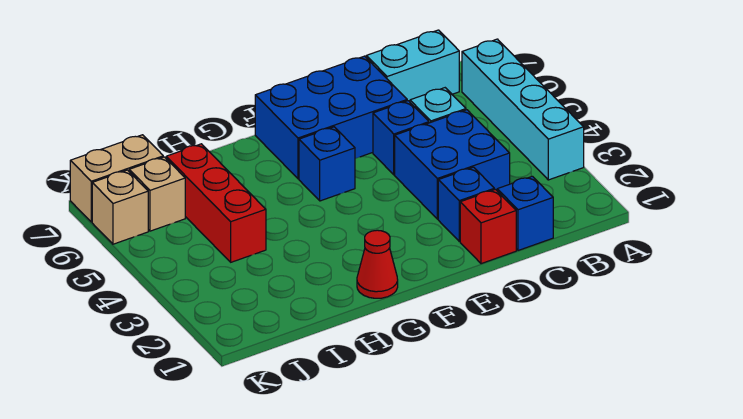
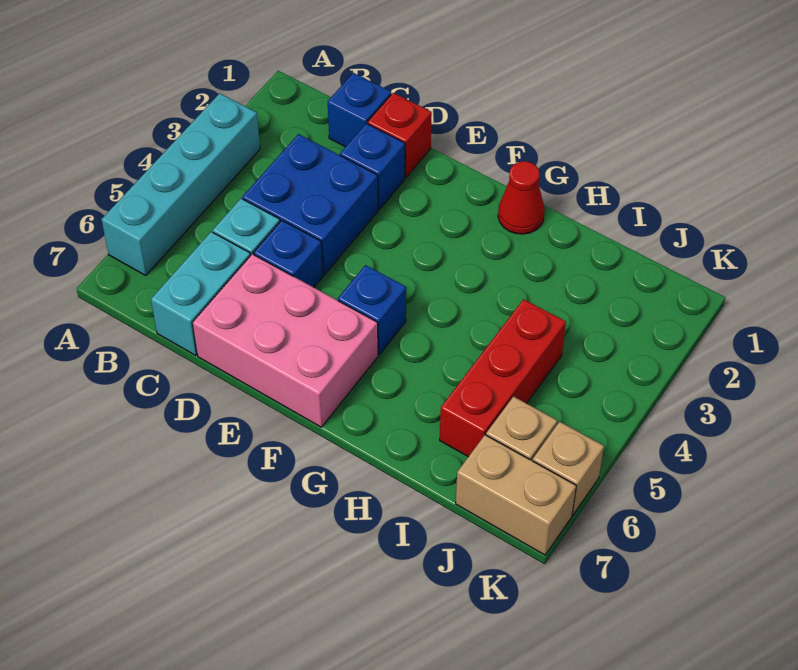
cyan 1x2 brick [366,30,459,102] -> cyan 1x2 brick turned to [151,232,251,355]
blue 2x3 brick [255,56,407,179] -> pink 2x3 brick [193,254,378,427]

